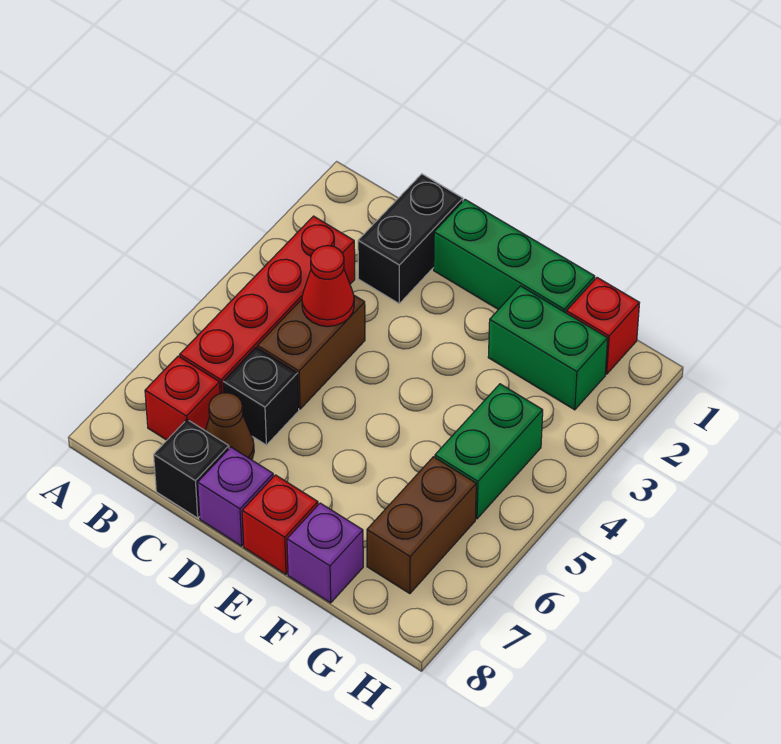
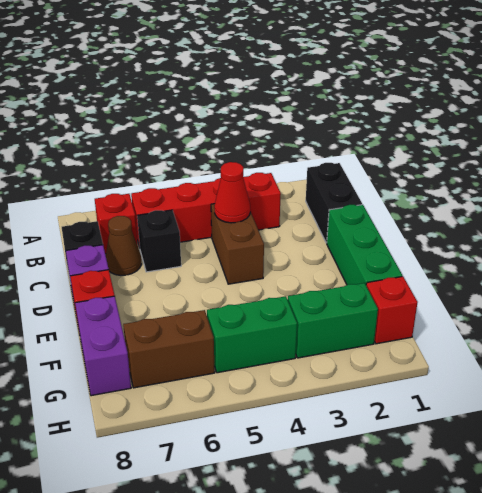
black 1x2 brick [358,174,463,303] -> black 1x2 brick turned to [306,163,362,243]
brown 1x2 brick [258,296,365,409] -> brown 1x2 brick turned to [211,204,264,284]
green 1x2 brick [488,286,608,410] -> green 1x2 brick turned to [288,283,378,358]
purple 1x1 brick [287,503,363,603] -> purple 1x2 brick [75,296,131,396]

